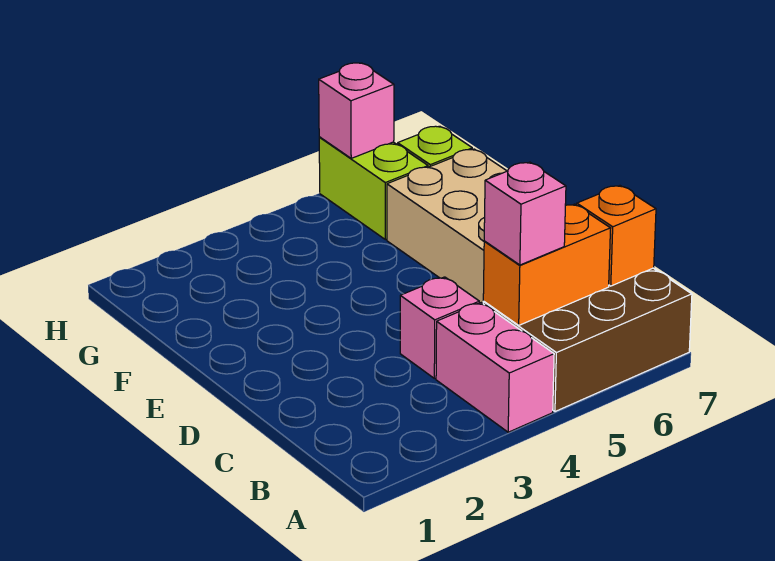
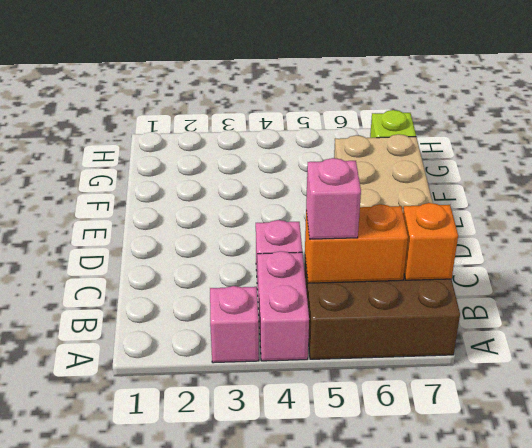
lime 1x2 brick [319,137,428,240] -> none
pink 1x1 brick [319,63,394,158] -> pink 1x1 brick moved to [210,286,259,363]

